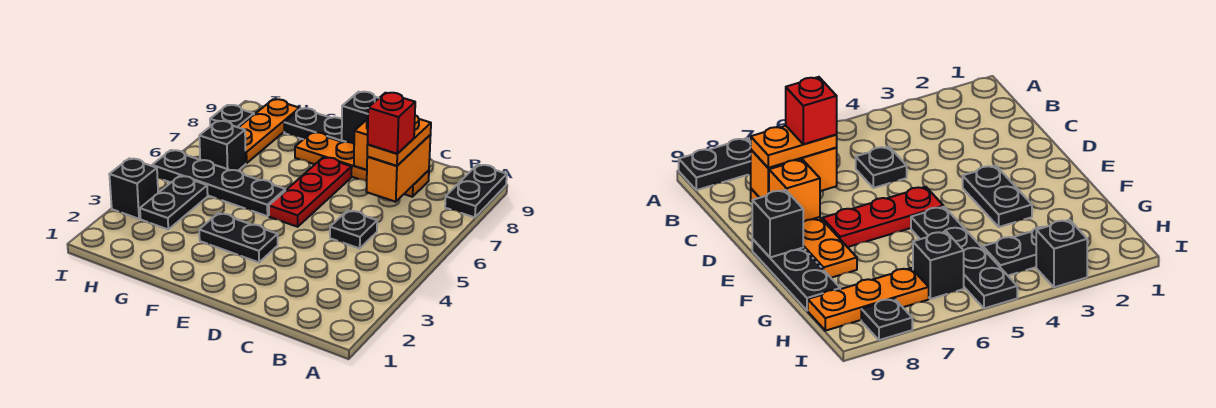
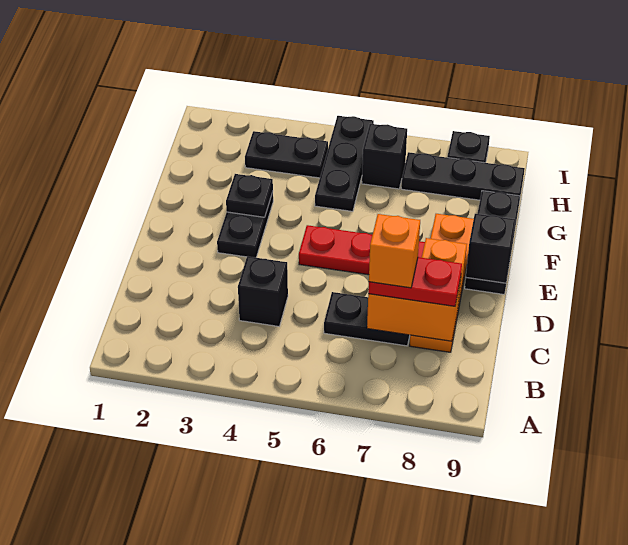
black 1x2 plate [445,164,507,217] -> black 1x2 plate moved to [324,292,410,346]
black 1x1 plate [330,210,377,248] -> black 1x1 plate moved to [226,174,273,217]
orange 1x2 plate [367,115,431,166] -> red 1x2 plate [368,257,462,306]
red 1x1 brick [368,93,415,154] -> orange 1x1 brick [369,214,420,288]
black 1x4 plate [152,150,285,216] -> black 1x3 plate [315,116,374,211]
orange 1x3 plate [239,99,300,163] -> black 1x3 plate [401,152,525,200]
black 1x1 brick [109,158,158,219] -> black 1x1 brick moved to [238,256,288,326]

